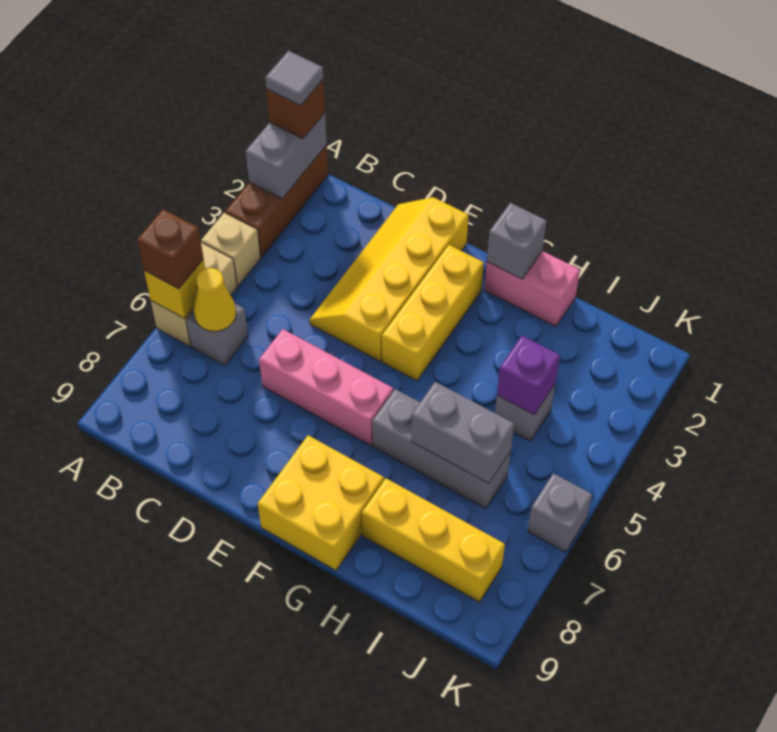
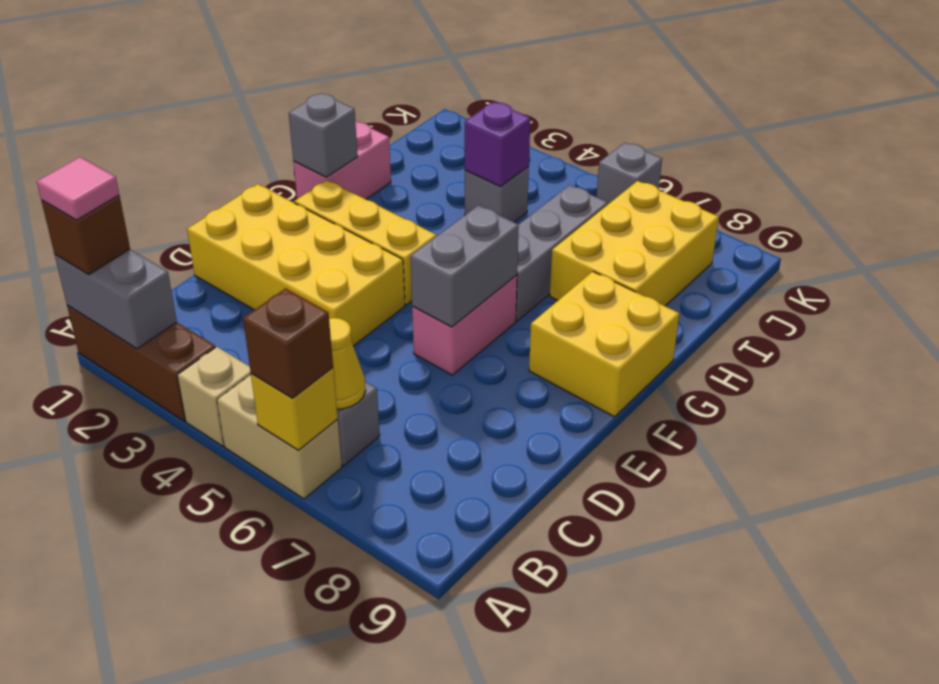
grey 1x1 tile [265,51,323,105] -> pink 1x1 tile [37,157,119,220]
yellow 2x4 slope [310,197,469,361] -> yellow 2x4 brick [187,184,405,346]
pink 1x3 brick [259,329,393,445] -> pink 1x2 brick [412,275,517,375]
grey 1x2 brick [411,382,514,484] -> grey 1x2 brick moved to [410,205,519,327]
yellow 1x3 brick [362,478,505,602] -> yellow 2x3 brick [550,181,719,306]

